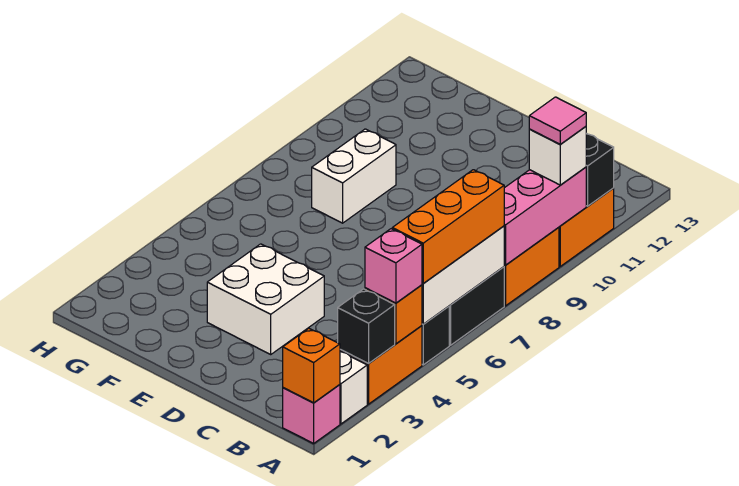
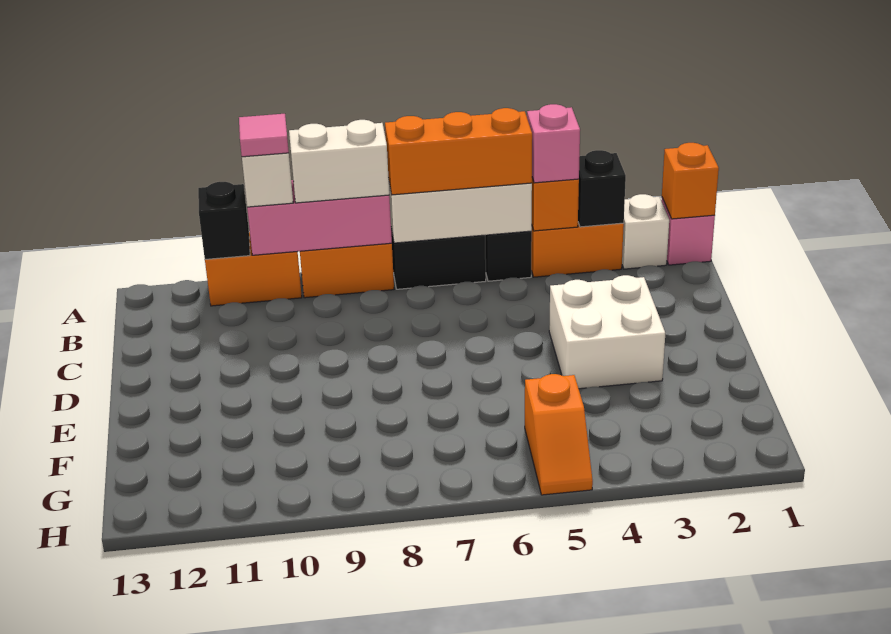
white 1x2 brick [312,129,396,223] -> white 1x2 brick moved to [289,120,389,203]
none -> orange 1x2 slope [525,374,593,495]

